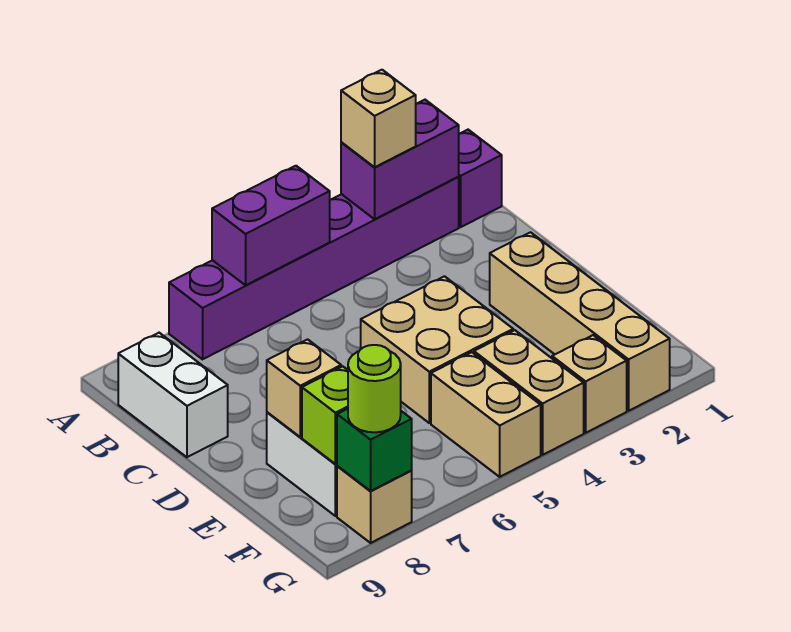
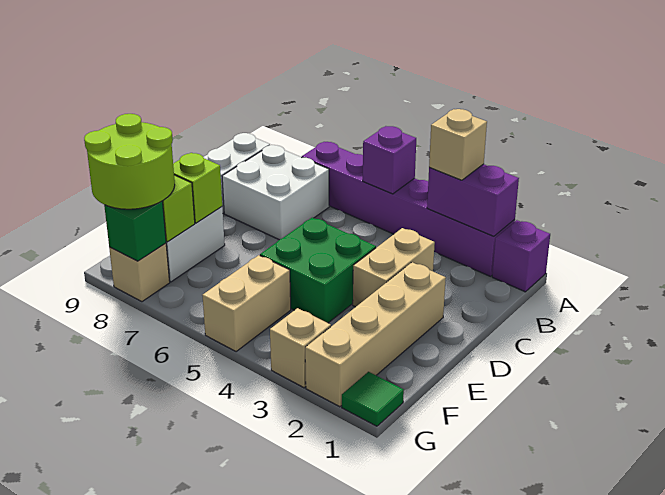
purple 1x2 brick [212,166,330,285] -> purple 1x1 brick [363,126,416,194]
none -> white 2x2 brick [222,145,329,240]
tan 2x2 brick [361,276,513,423] -> green 2x2 brick [260,218,376,323]
tan 1x1 brick [267,339,341,437] -> lime 1x1 brick [173,153,222,223]
tan 1x2 brick [474,330,584,455] -> tan 1x2 brick moved to [353,228,435,307]
none -> green 1x1 tile [342,372,404,426]
lime 1x1 round brick [348,345,401,432] -> lime 2x2 round brick [84,114,175,209]

